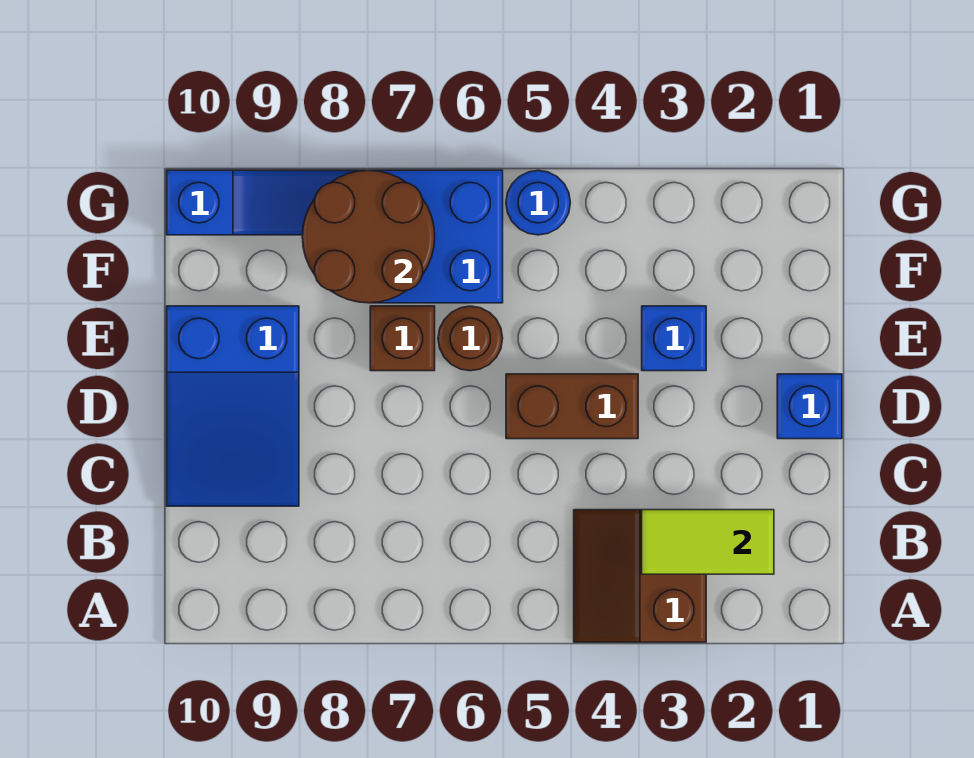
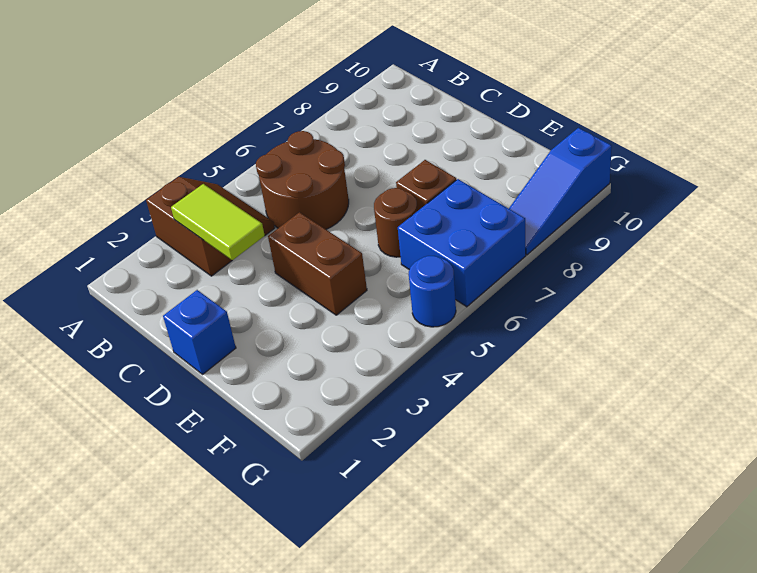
lime 1x2 tile [642,510,774,574] -> lime 1x2 tile turned to [171,184,265,260]
blue 2x3 slope [167,306,299,506] -> none
brown 1x2 brick [506,374,638,439] -> brown 1x2 brick turned to [268,212,367,315]
blue 1x1 brick [642,306,706,371] -> none
brown 2x2 round brick [302,170,435,303] -> brown 2x2 round brick moved to [256,131,349,229]

